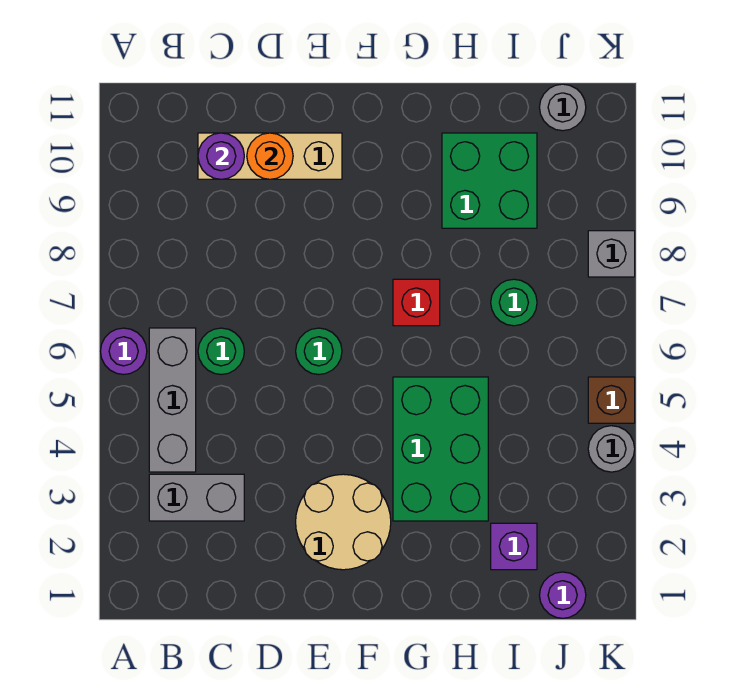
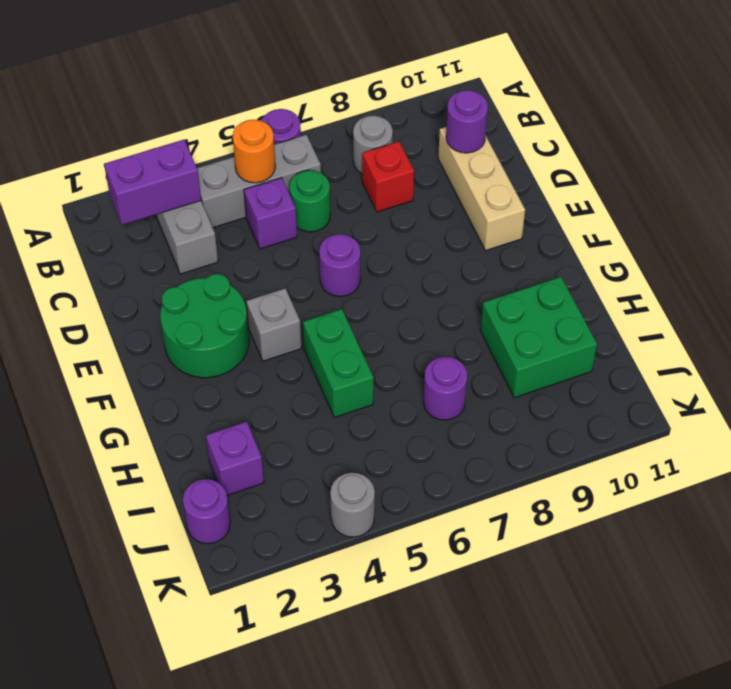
none -> purple 1x2 brick [104,140,201,225]
none -> purple 1x1 brick [244,178,297,249]
orange 1x1 round brick [247,133,293,179] -> orange 1x1 round brick moved to [233,120,275,183]
tan 2x2 round brick [296,474,391,570] -> green 2x2 round brick [160,274,249,378]
green 1x1 round brick [296,328,342,375] -> purple 1x1 round brick [319,234,360,296]
green 2x3 brick [393,377,488,521] -> green 1x2 brick [303,309,374,418]
red 1x1 brick [393,279,440,326] -> red 1x1 brick moved to [362,142,414,212]
green 1x1 round brick [491,279,537,326] -> purple 1x1 round brick [423,357,467,420]
grey 1x1 round brick [540,84,586,131] -> grey 1x1 round brick moved to [353,116,393,174]
brown 1x1 brick [588,377,635,423] -> none
grey 1x1 brick [588,231,635,277] -> grey 1x1 brick moved to [246,288,301,361]

